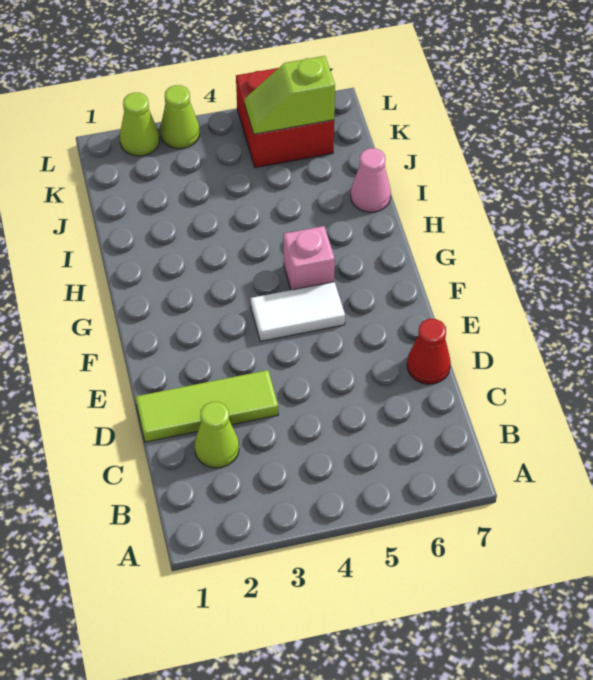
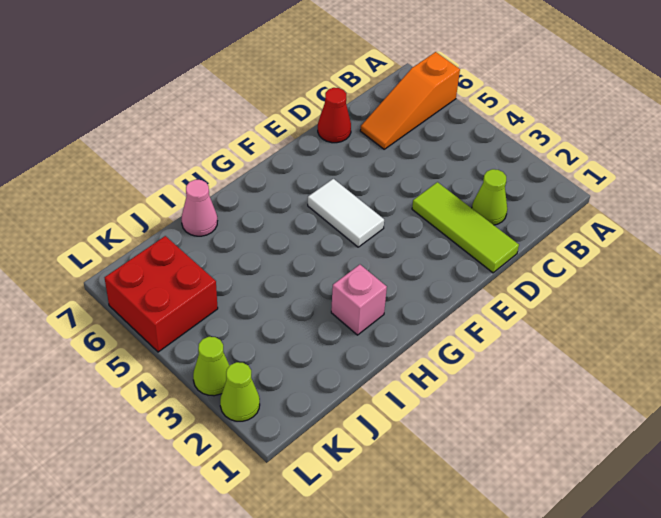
none -> orange 1x3 slope [360,52,460,149]
pink 1x1 brick [283,226,335,290] -> pink 1x1 brick moved to [331,265,387,335]
lime 1x2 slope [245,56,335,134] -> none

